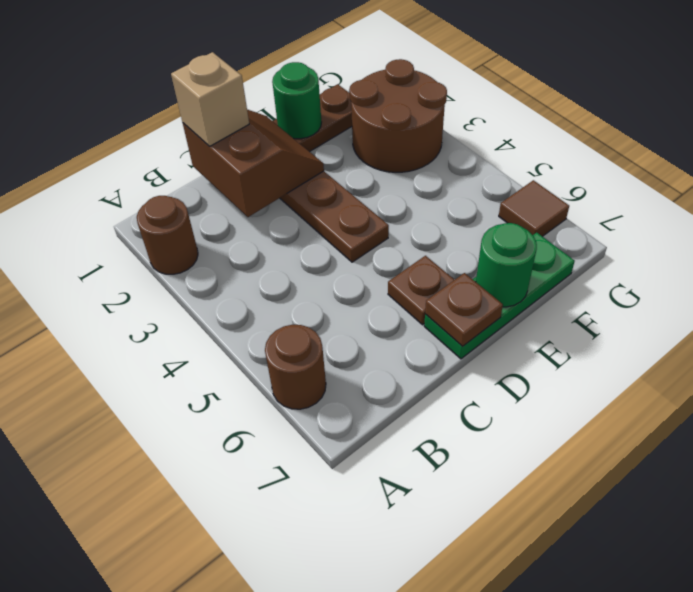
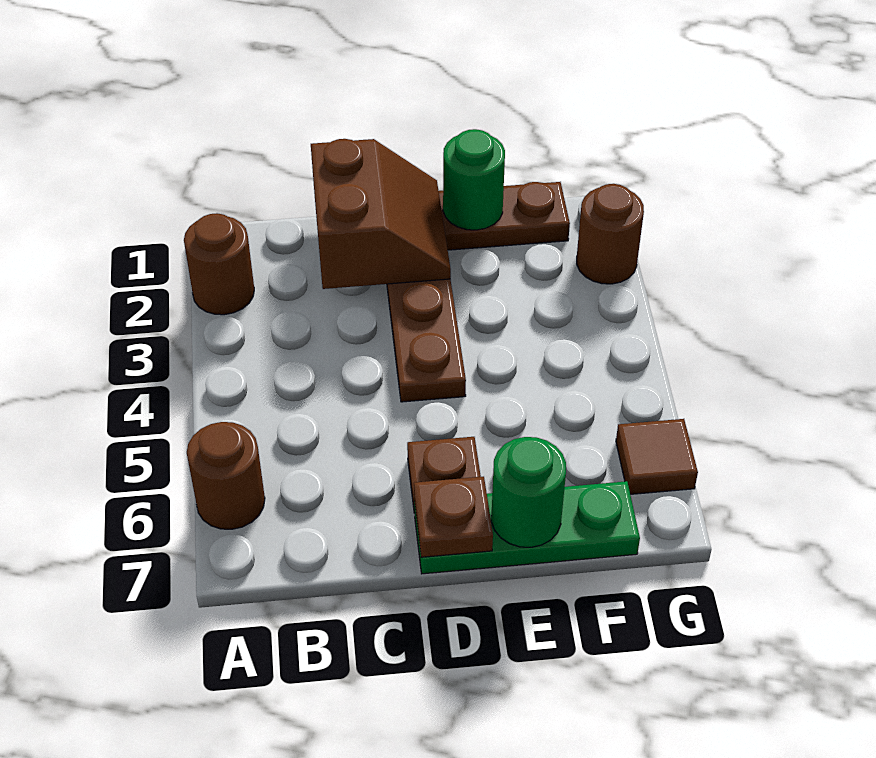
tan 1x1 brick [171,52,249,146] -> none
brown 2x2 round brick [349,59,447,172] -> brown 1x1 round brick [577,184,644,284]

